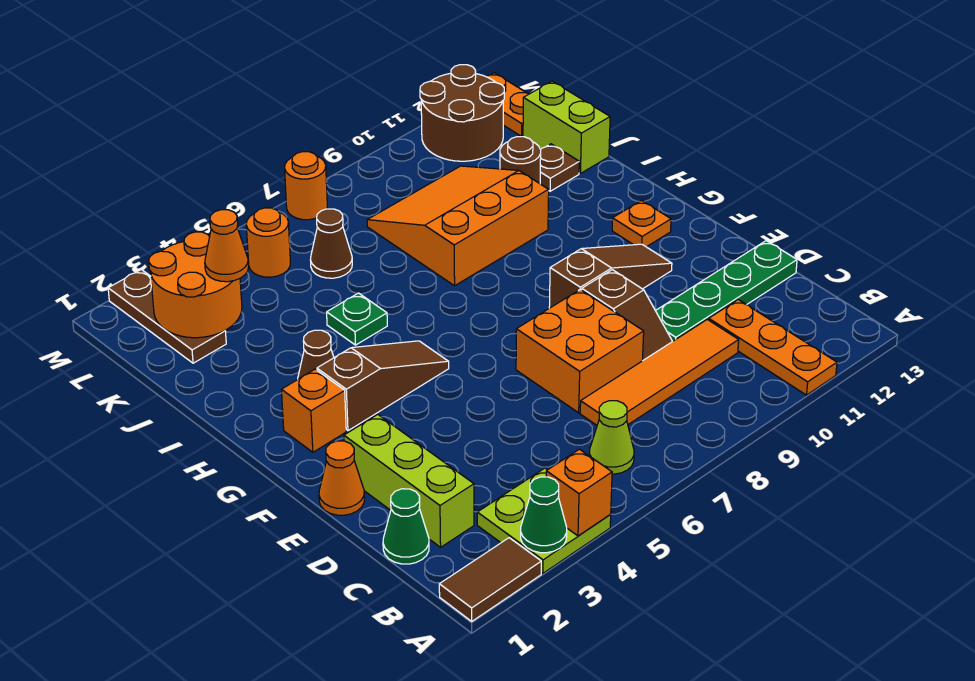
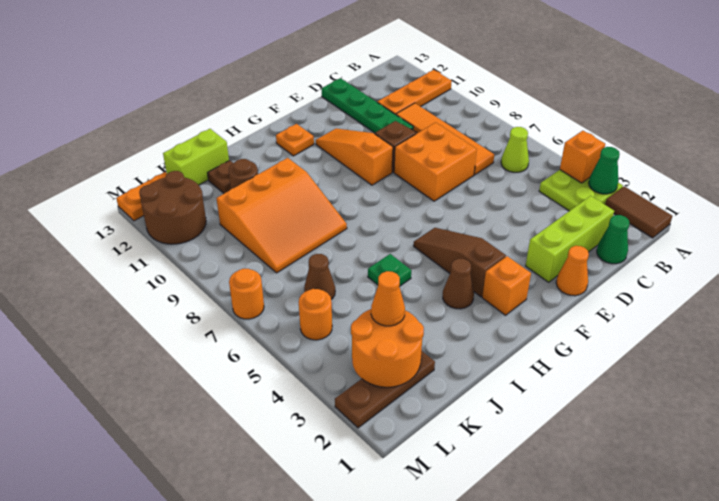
brown 1x3 slope [549,244,672,308] -> orange 1x3 slope [316,129,393,185]
orange 3x3 slope [367,166,549,286] -> orange 3x3 slope turned to [216,158,347,273]

